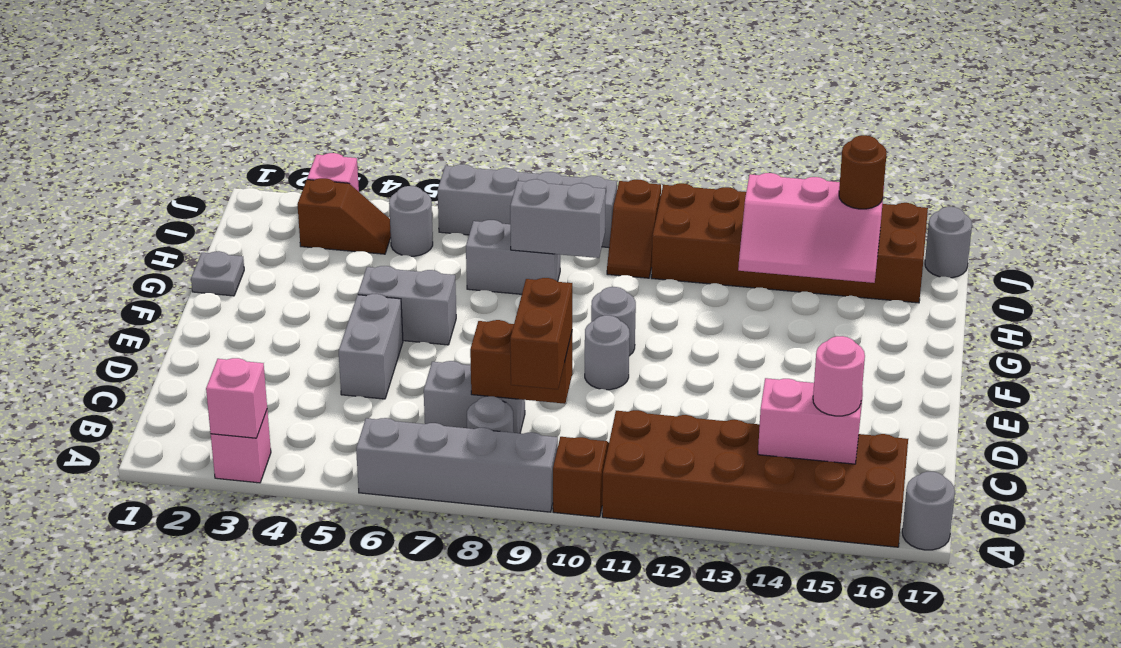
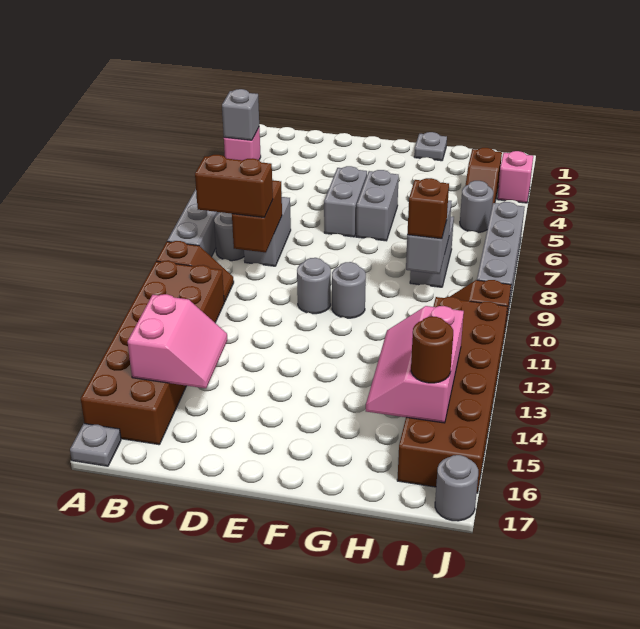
pink 1x1 brick [206,358,267,438] -> grey 1x1 brick [222,89,259,140]
grey 1x1 round brick [902,472,955,550] -> grey 1x1 plate [70,424,121,466]
pink 1x1 round brick [813,336,865,416] -> none
grey 1x2 brick [339,294,403,399] -> grey 1x2 brick turned to [324,166,367,237]
none -> brown 1x1 brick [407,178,449,239]

